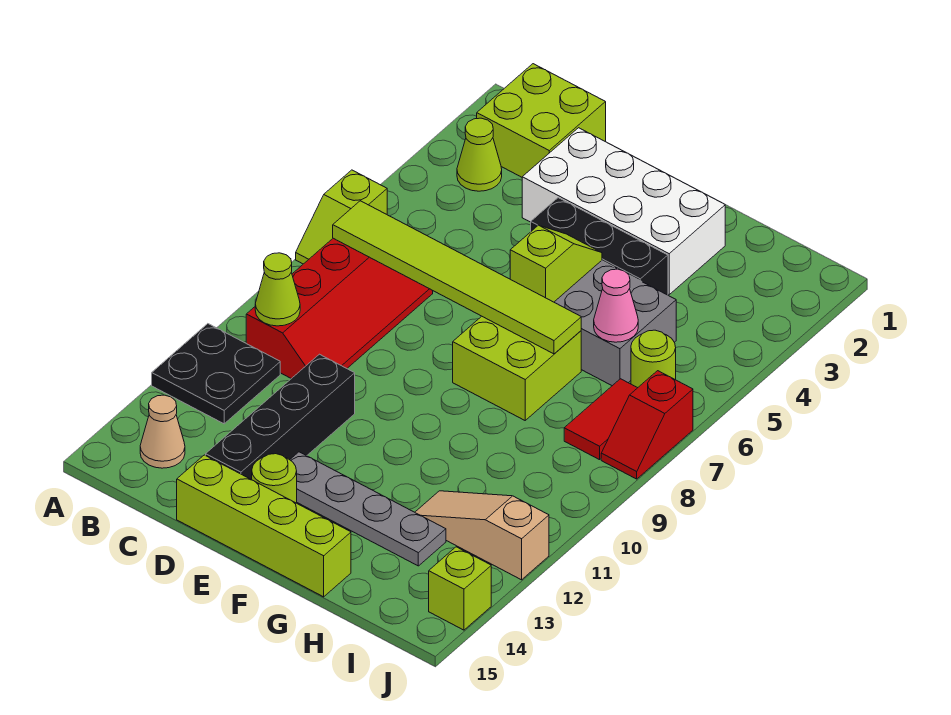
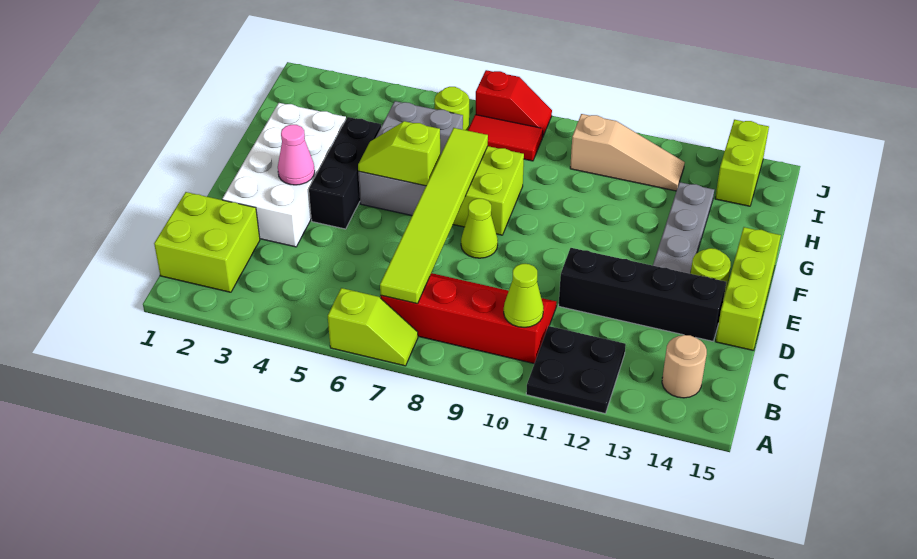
lime 1x1 cone [457,118,502,191] -> lime 1x1 cone moved to [461,199,498,258]
tan 1x1 cone [140,395,185,468] -> tan 1x1 round brick [662,335,707,398]
lime 1x4 brick [177,455,351,597] -> lime 1x3 brick [716,227,781,351]
pink 1x1 cone [594,269,638,342] -> pink 1x1 cone moved to [278,125,315,185]
tan 1x3 slope [415,491,549,580] -> tan 1x3 slope turned to [570,114,685,191]
lime 1x1 brick [429,547,491,630] -> lime 1x2 brick [715,120,769,206]

